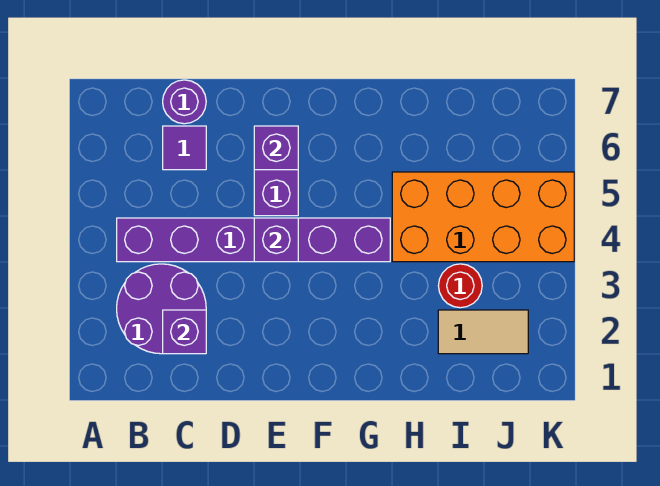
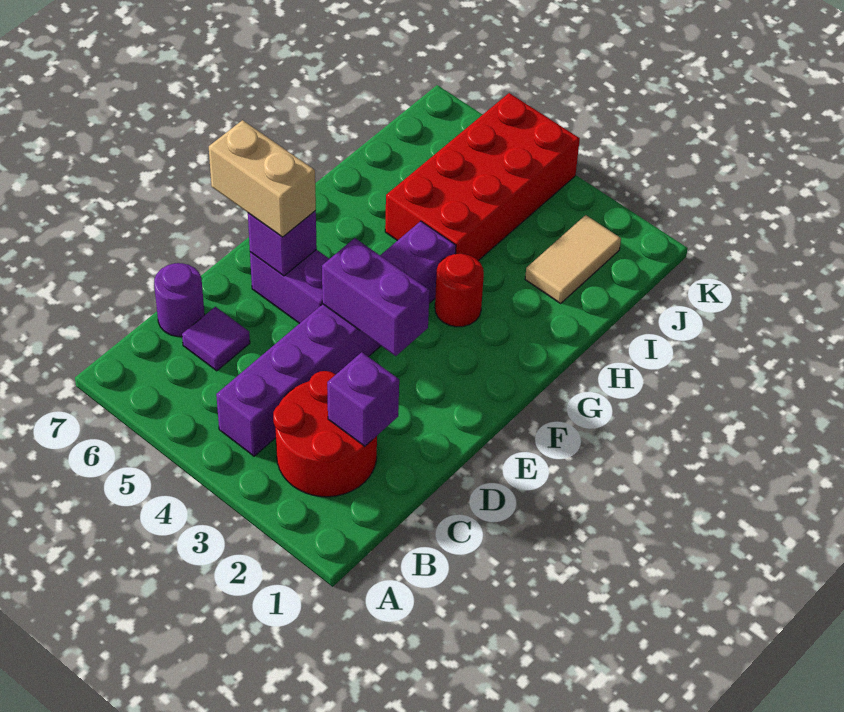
purple 2x2 round brick [117,264,206,354] -> red 2x2 round brick [273,371,377,497]
purple 1x1 brick [254,218,298,262] -> purple 1x2 brick [322,238,430,356]
none -> tan 1x2 brick [209,120,316,237]
orange 2x4 brick [392,172,574,262] -> red 2x4 brick [385,93,580,261]
red 1x1 round brick [438,264,482,308] -> red 1x1 round brick moved to [435,254,484,327]

